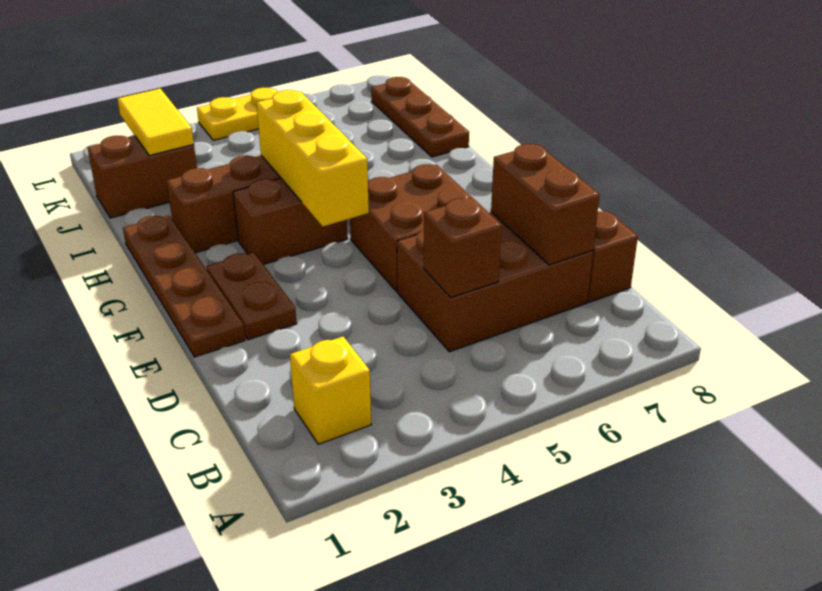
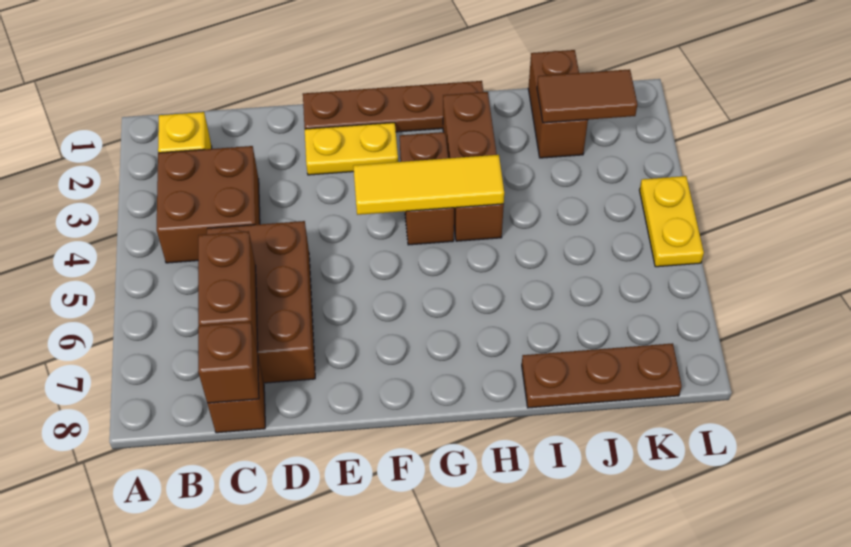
brown 1x1 brick [424,198,502,298] -> brown 1x1 brick moved to [198,322,259,403]
brown 1x2 brick [491,144,600,265] -> brown 1x2 brick turned to [198,231,258,352]
brown 1x2 plate [207,252,297,340] -> yellow 1x2 plate [305,123,398,175]
brown 2x2 brick [350,164,477,291] -> brown 2x2 brick moved to [157,146,260,263]
yellow 1x3 brick [256,90,369,226] -> yellow 1x3 tile [353,155,504,215]
yellow 1x2 tile [118,89,194,156] -> brown 1x2 tile [537,69,637,123]

